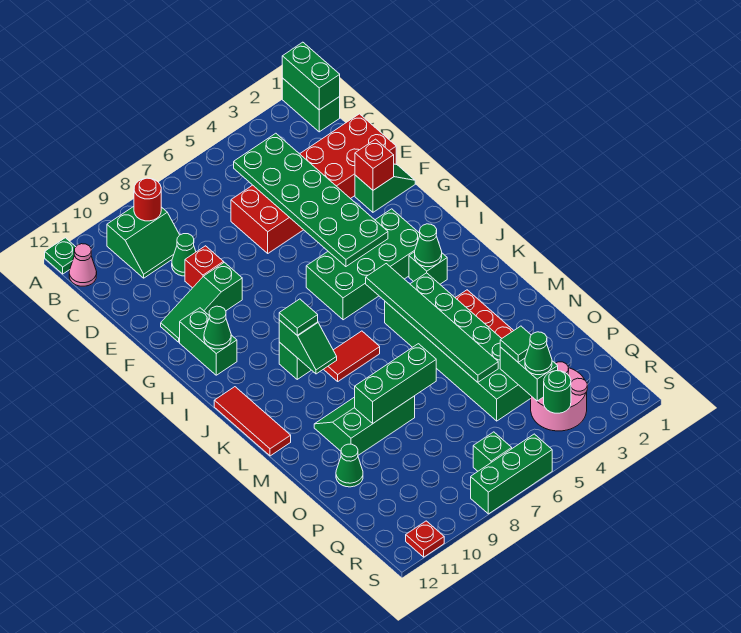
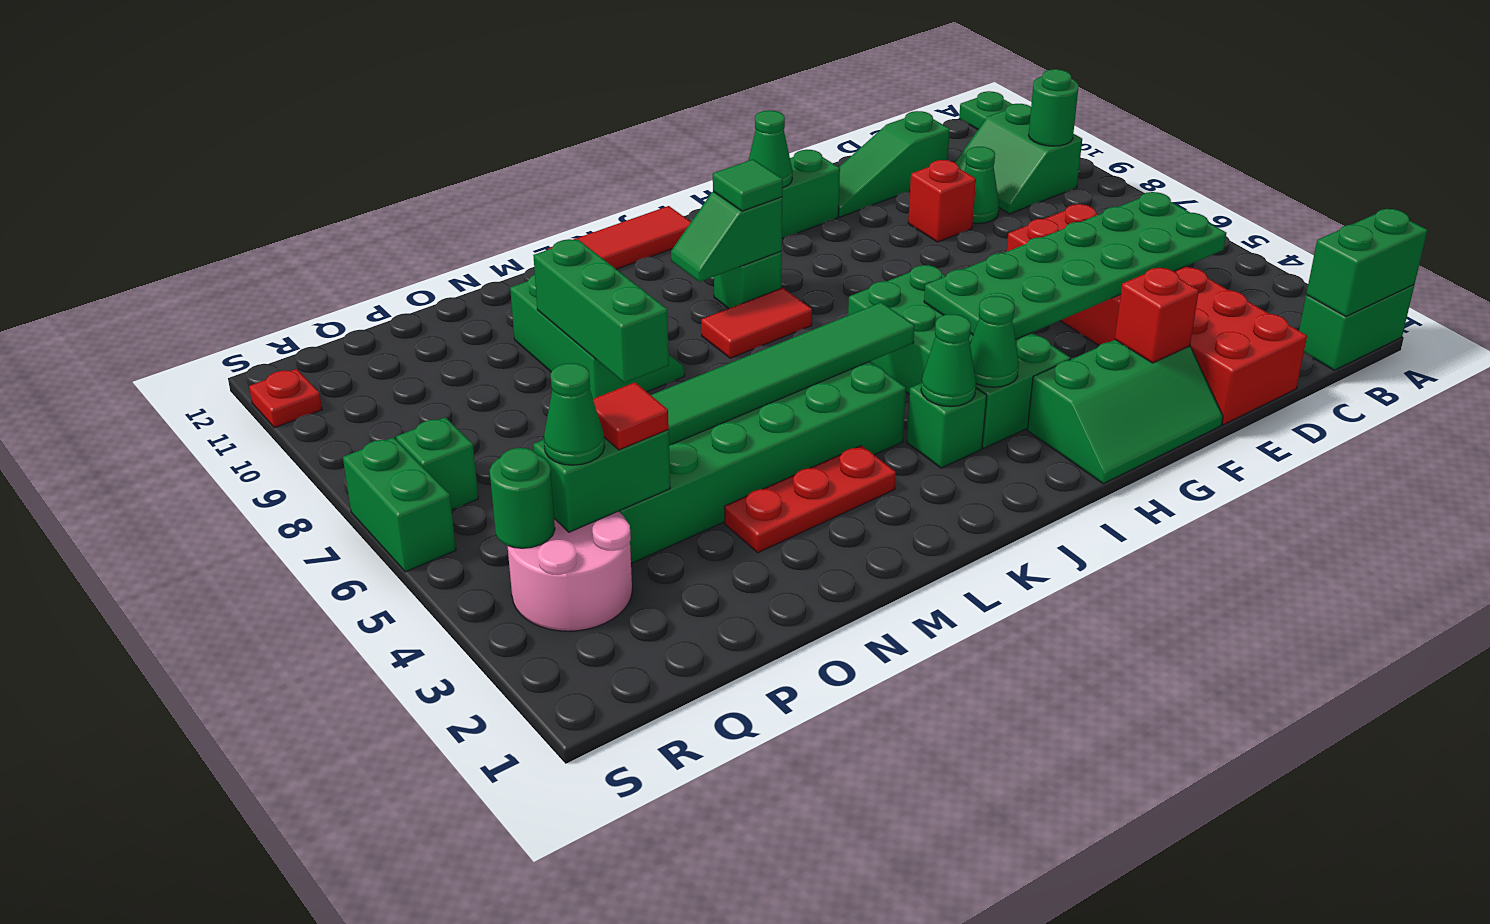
red 1x1 round brick [134,178,161,221] -> green 1x1 round brick [1029,69,1079,146]
pink 1x1 cone [69,244,97,286] -> none
green 1x2 slope [355,164,415,212] -> green 2x3 slope [1027,340,1223,484]
green 1x3 slope [161,262,242,342] -> green 1x3 slope turned to [838,111,950,217]
red 1x2 tile [324,331,380,381] -> red 1x2 tile turned to [701,288,812,358]
green 1x1 cone [336,444,363,487] -> green 1x1 cone moved to [970,296,1019,387]
green 1x1 tile [500,326,531,362] -> red 1x1 tile [593,382,669,450]
green 1x3 brick [471,434,552,514] -> green 1x2 brick [343,437,456,572]

